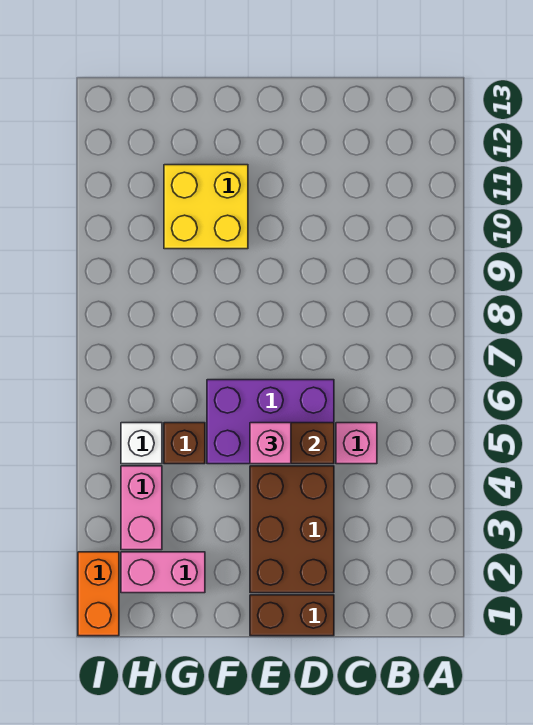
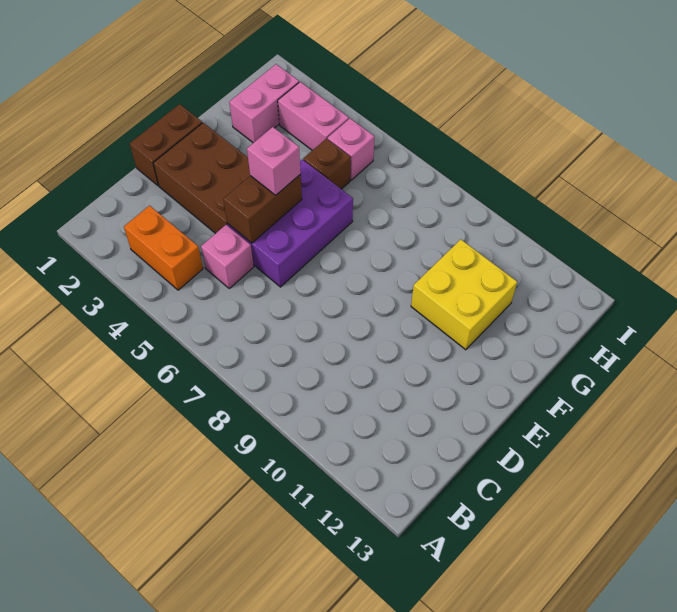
white 1x1 brick [121,423,162,464] -> pink 1x1 brick [328,119,374,180]
orange 1x2 brick [78,552,119,636] -> orange 1x2 brick moved to [124,206,203,290]

